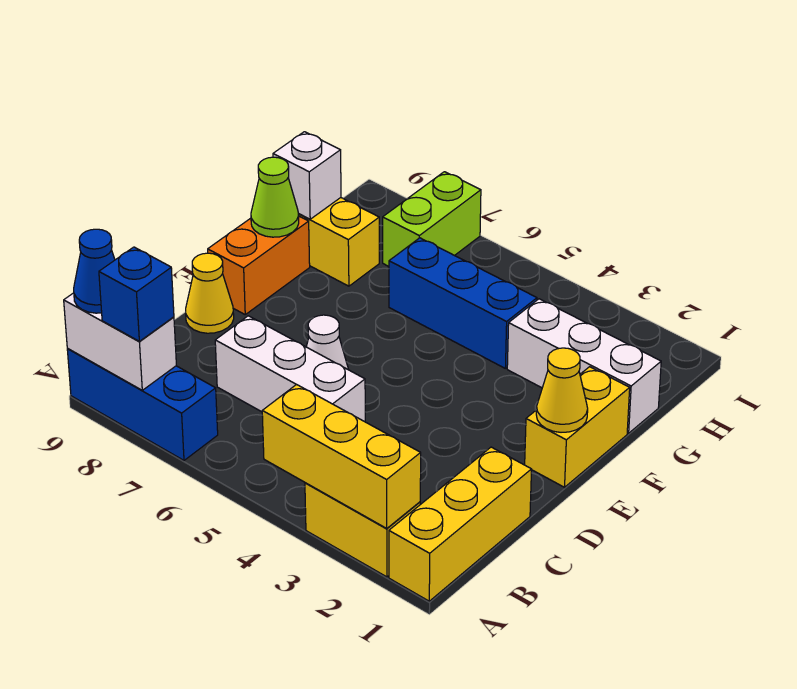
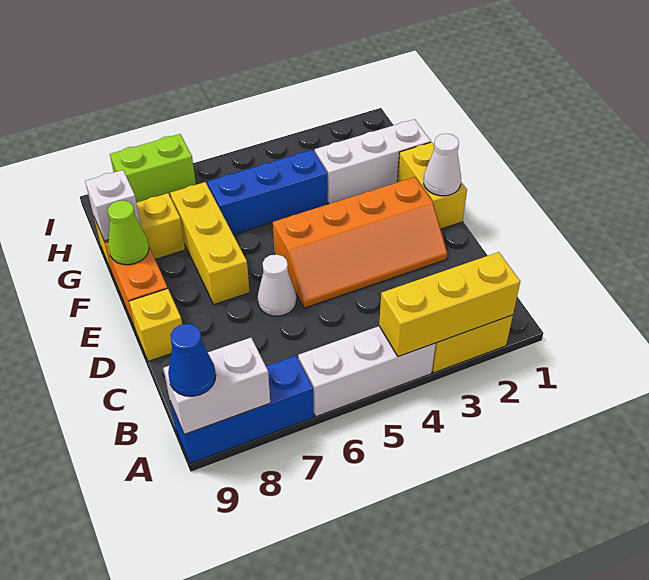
yellow 1x3 brick [389,447,532,601] -> yellow 1x3 brick moved to [170,182,250,304]
blue 1x1 brick [99,247,174,341] -> none
white 1x3 brick [215,316,365,422] -> white 1x3 brick moved to [298,326,436,417]
none -> orange 2x4 slope [273,177,447,308]
yellow 1x1 cone [186,253,234,333] -> yellow 1x1 brick [129,289,182,361]
yellow 1x1 cone [536,348,588,432] -> white 1x1 cone [424,134,461,196]
lime 1x2 brick [383,172,481,266] -> lime 1x2 brick turned to [110,134,196,203]

